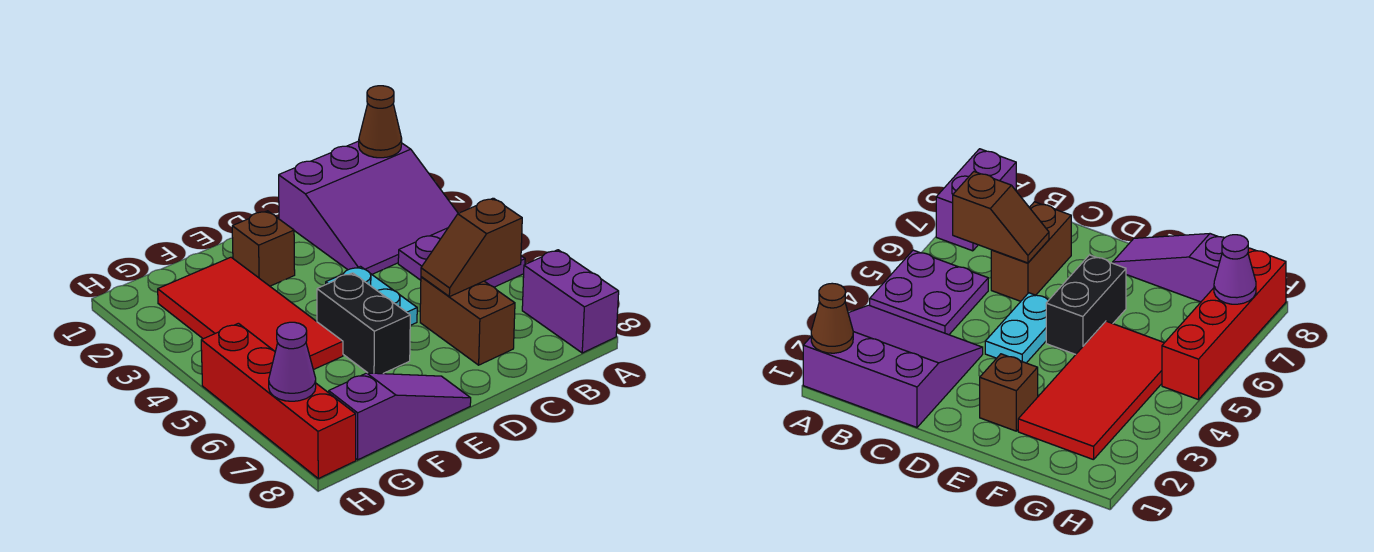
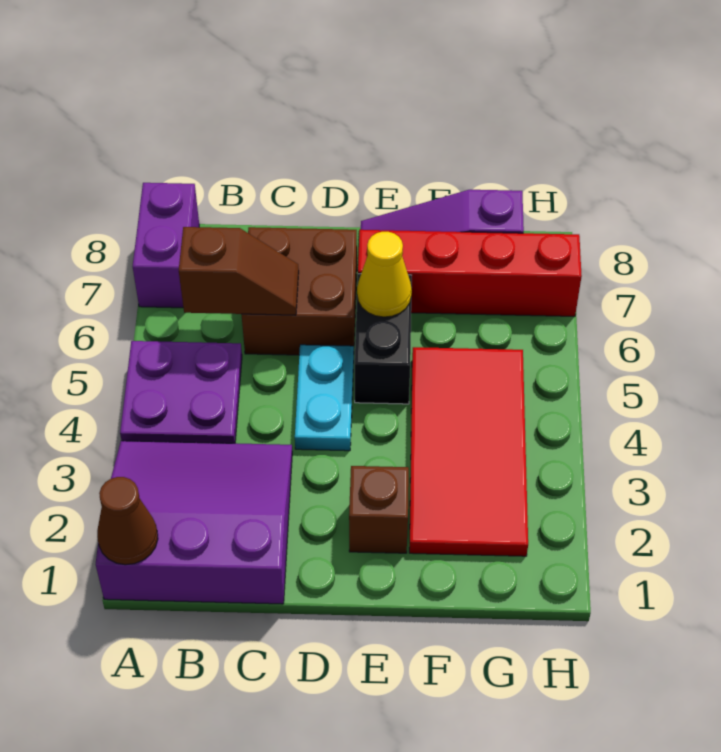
brown 1x2 brick [420,277,515,365] -> brown 2x2 brick [242,227,357,355]
none -> yellow 1x1 cone [357,232,412,317]
red 1x4 brick [201,323,356,478] -> red 1x4 brick turned to [358,230,582,316]
purple 1x1 cone [269,322,316,401] -> none

